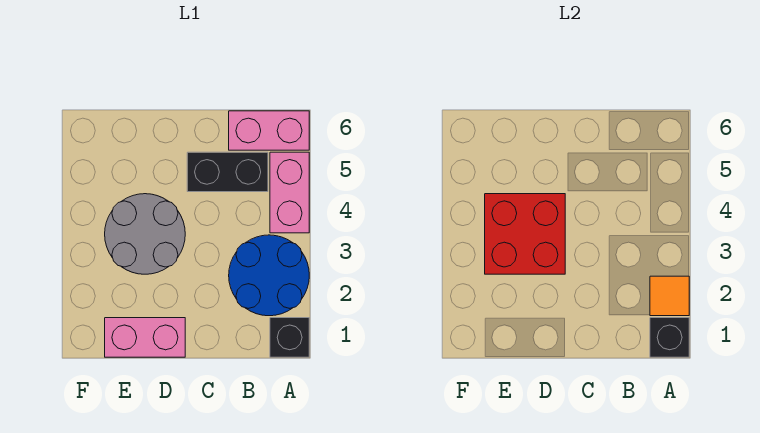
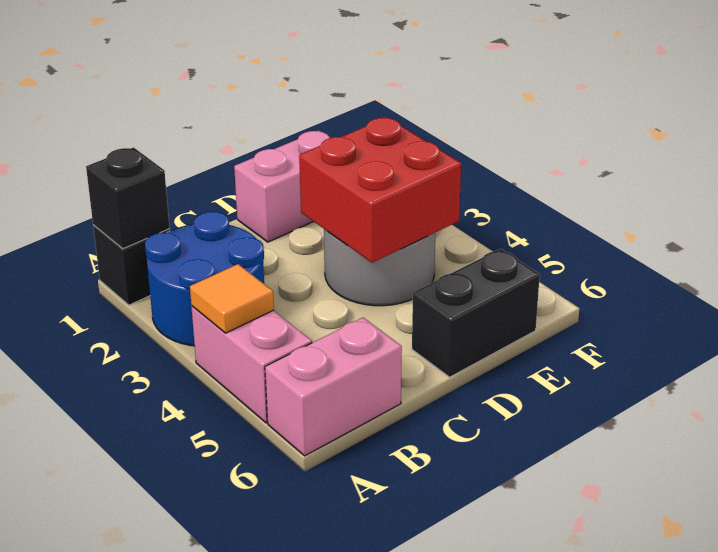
orange 1x1 tile [650,276,689,316] -> orange 1x1 tile moved to [190,264,274,333]
black 1x2 brick [187,152,268,192] -> black 1x2 brick moved to [412,249,540,377]

